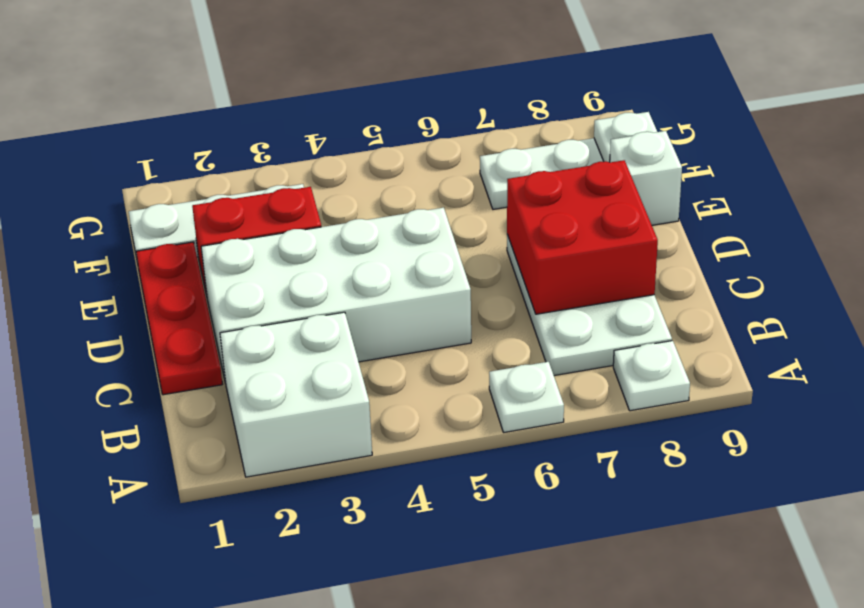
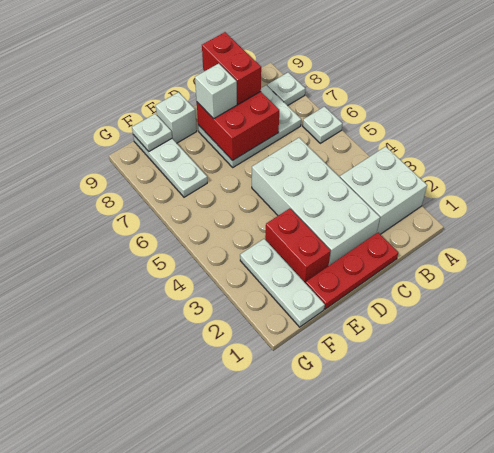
none -> red 1x2 brick [202,32,261,104]
none -> white 1x1 brick [195,63,237,119]

